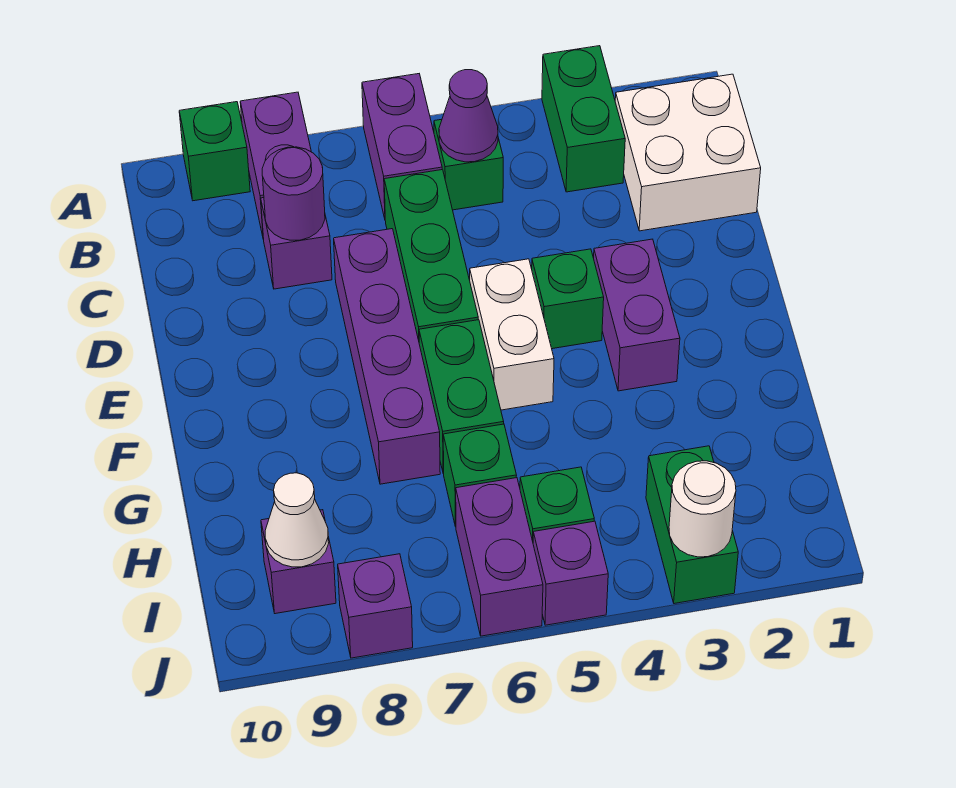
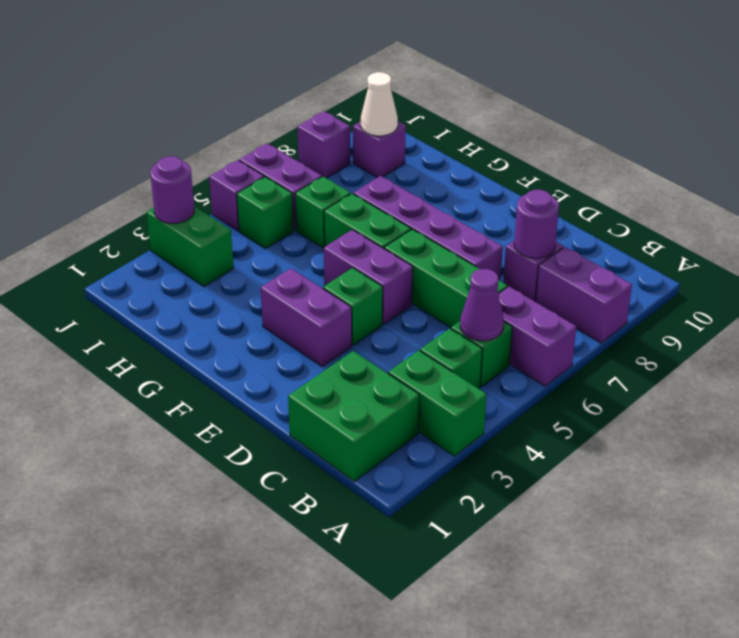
green 1x1 brick [179,102,250,201] -> green 1x1 brick moved to [420,328,482,389]
white 2x2 brick [615,74,761,231] -> green 2x2 brick [288,351,419,482]
white 1x2 brick [470,259,554,410] -> purple 1x2 brick [324,230,413,324]
white 1x1 round brick [669,461,736,557] -> purple 1x1 round brick [150,156,194,223]

